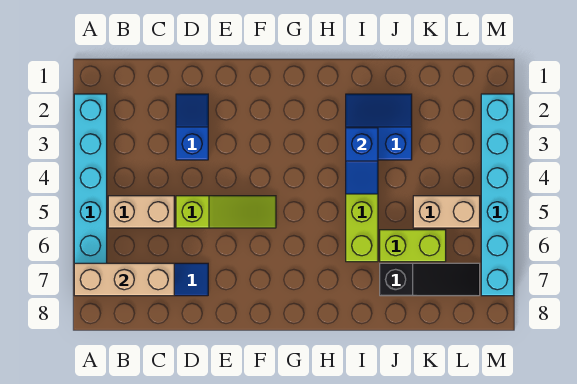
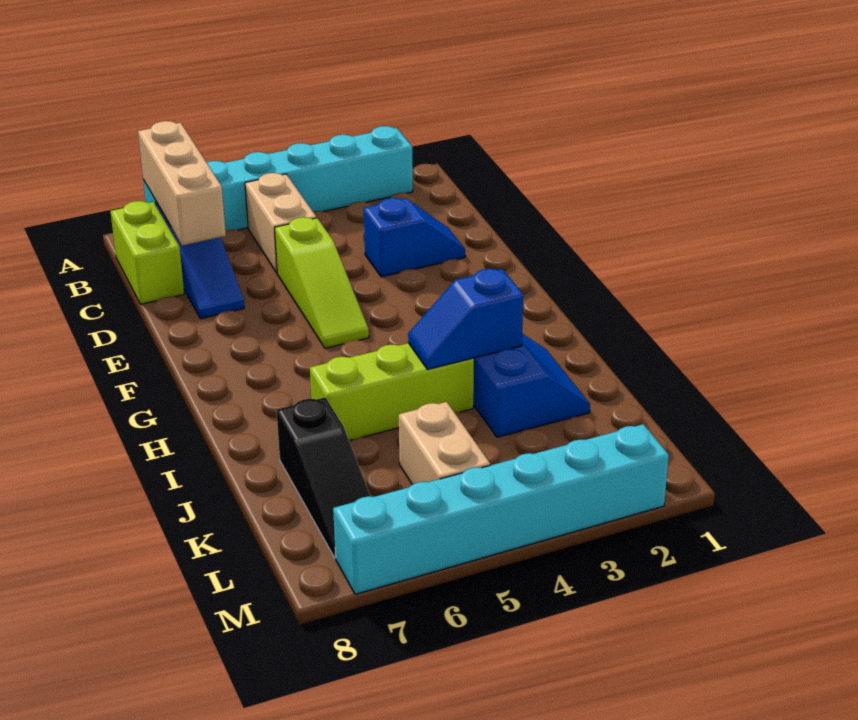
lime 1x2 brick [380,230,446,262] -> lime 1x2 brick moved to [111,201,184,304]

